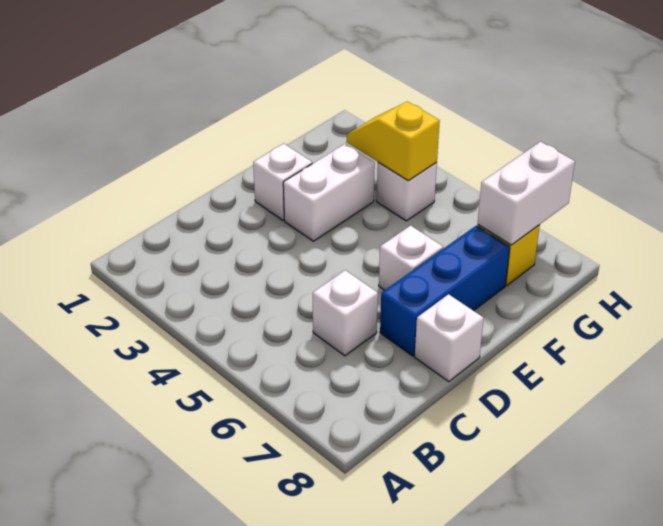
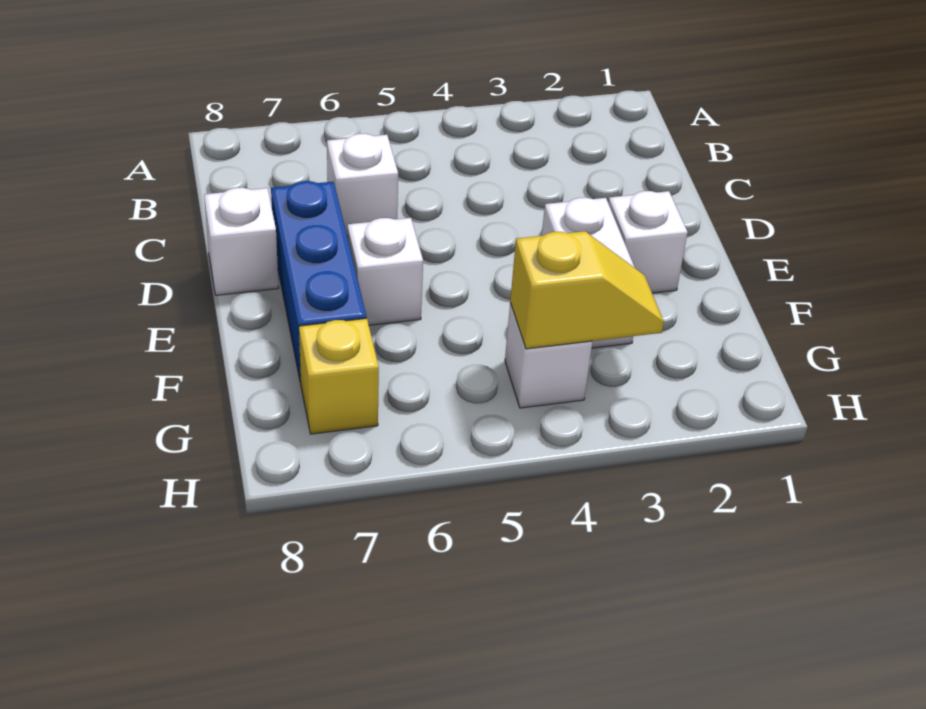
white 1x2 brick [478,142,575,245] -> none

